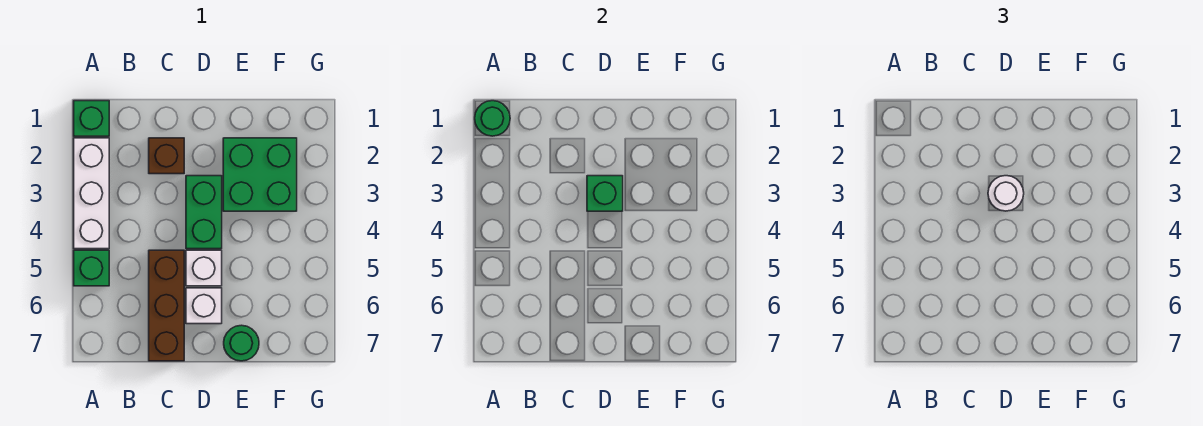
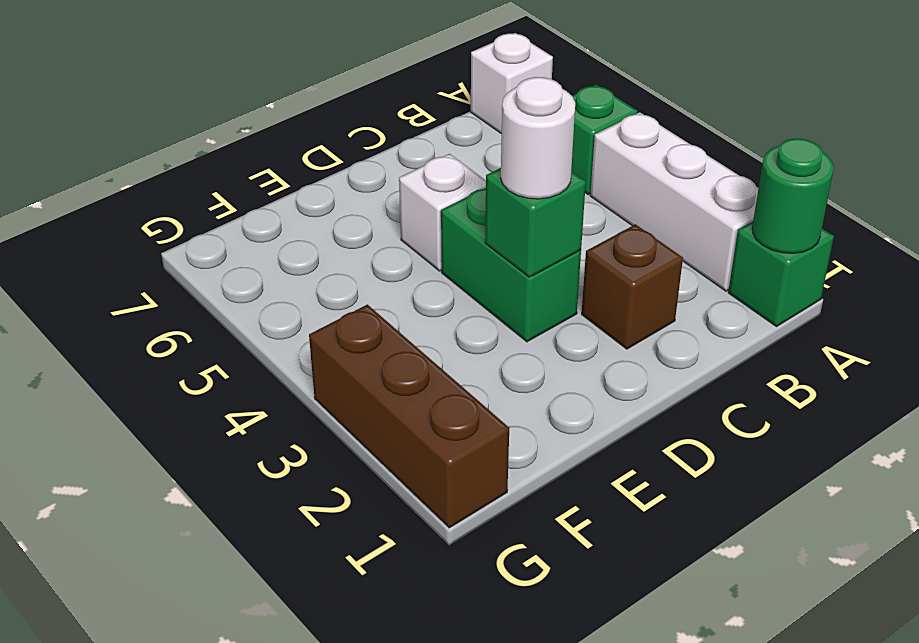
brown 1x3 brick [149,250,184,361] -> brown 1x3 brick moved to [309,305,509,528]
white 1x1 brick [186,288,222,324] -> white 1x1 brick moved to [471,33,553,134]
green 2x2 brick [223,138,297,211] -> none
green 1x1 round brick [224,325,259,361] -> none

